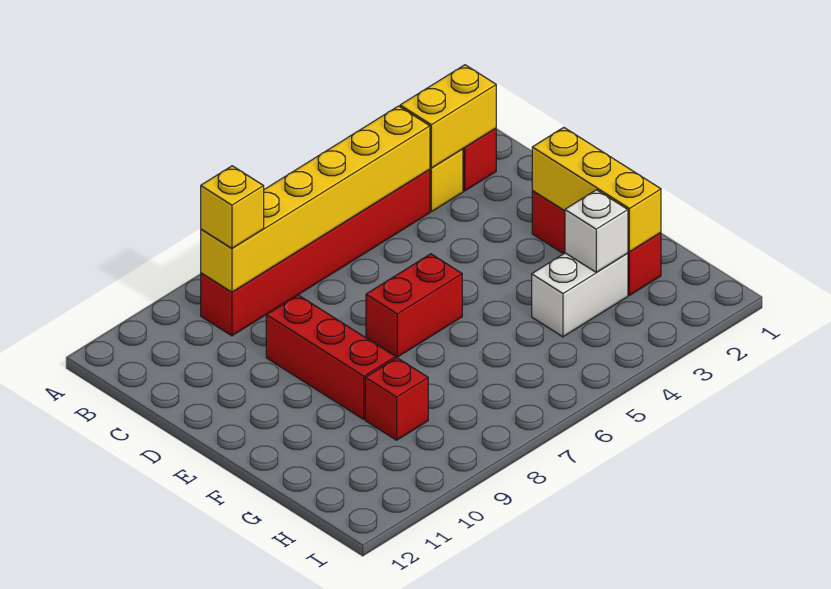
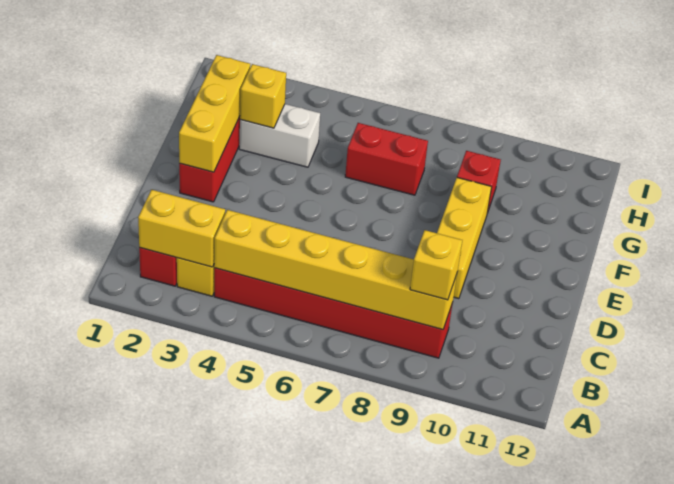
red 1x3 brick [266,295,395,419] -> yellow 1x3 brick [437,178,492,299]
red 1x2 brick [366,254,462,357] -> red 1x2 brick moved to [345,123,428,195]
white 1x1 brick [565,190,628,272] -> yellow 1x1 brick [240,64,286,128]

